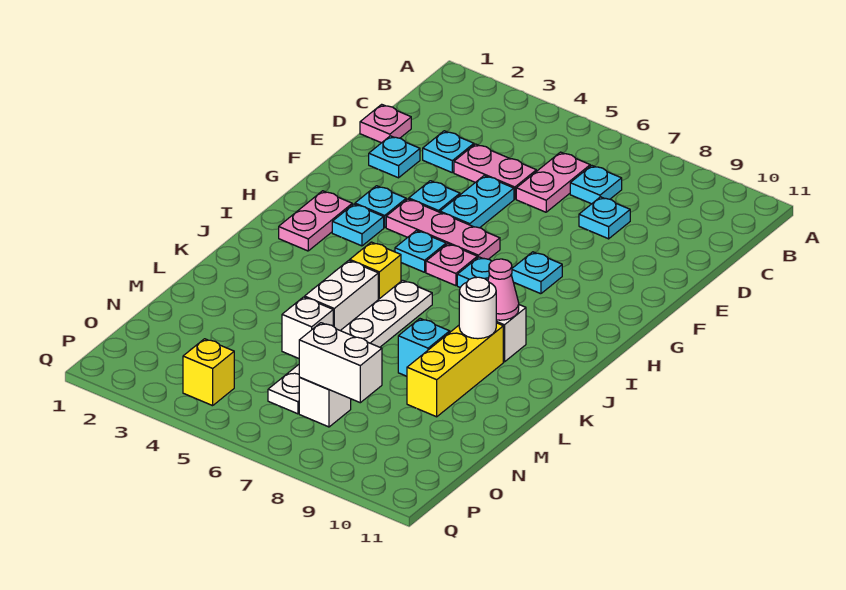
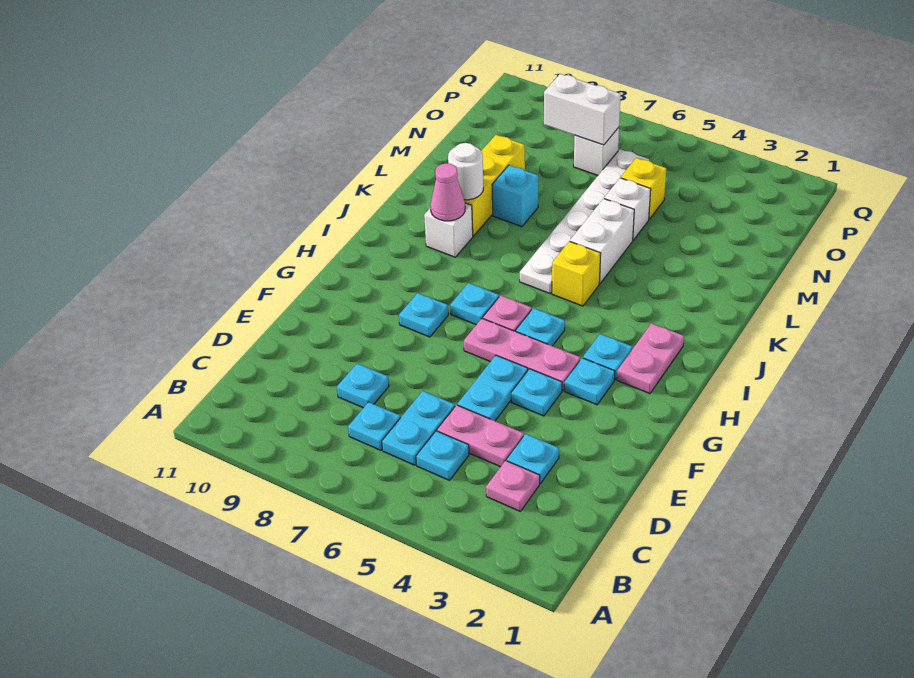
pink 1x2 plate [516,152,590,212] -> cyan 1x2 plate [382,391,455,465]
pink 1x1 plate [360,104,411,143] -> pink 1x1 plate moved to [486,461,540,511]
cyan 1x1 plate [369,136,420,178] -> cyan 1x1 plate moved to [416,431,469,480]
yellow 1x1 brick [183,339,234,406] -> yellow 1x1 brick moved to [621,158,666,219]

